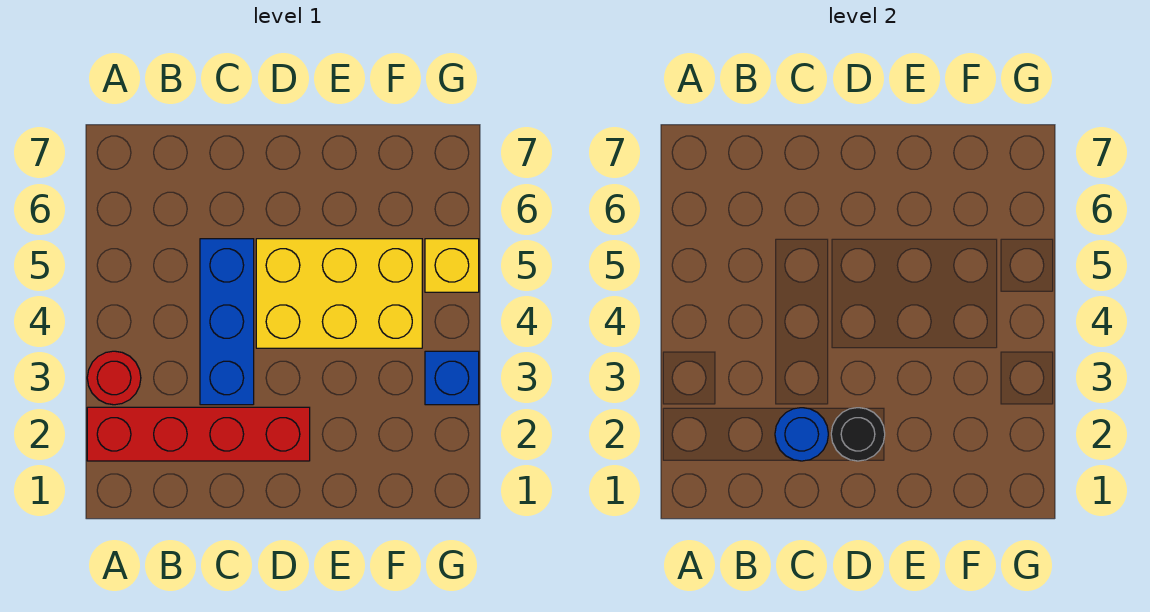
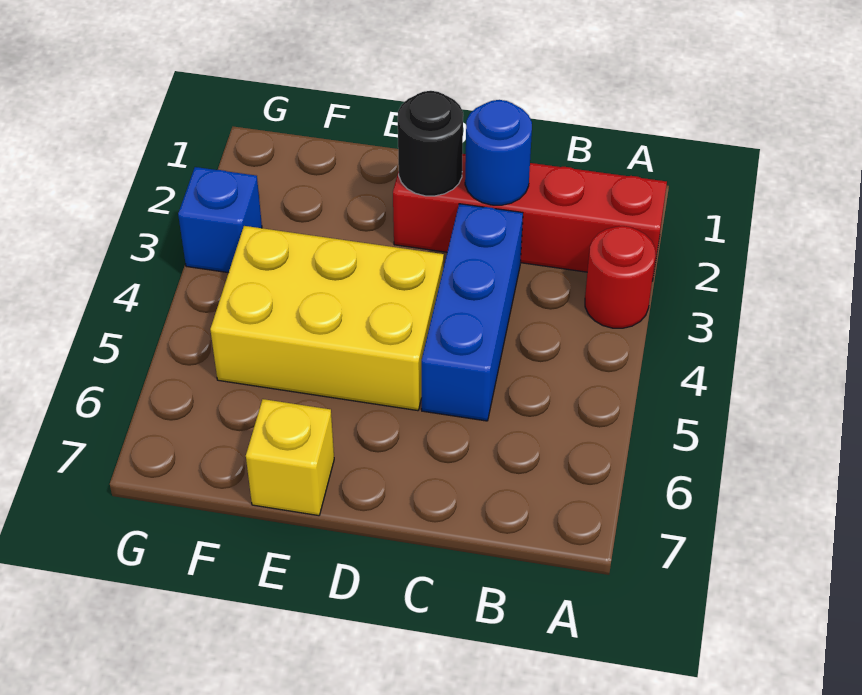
yellow 1x1 brick [425,239,479,292] -> yellow 1x1 brick moved to [246,399,334,516]

